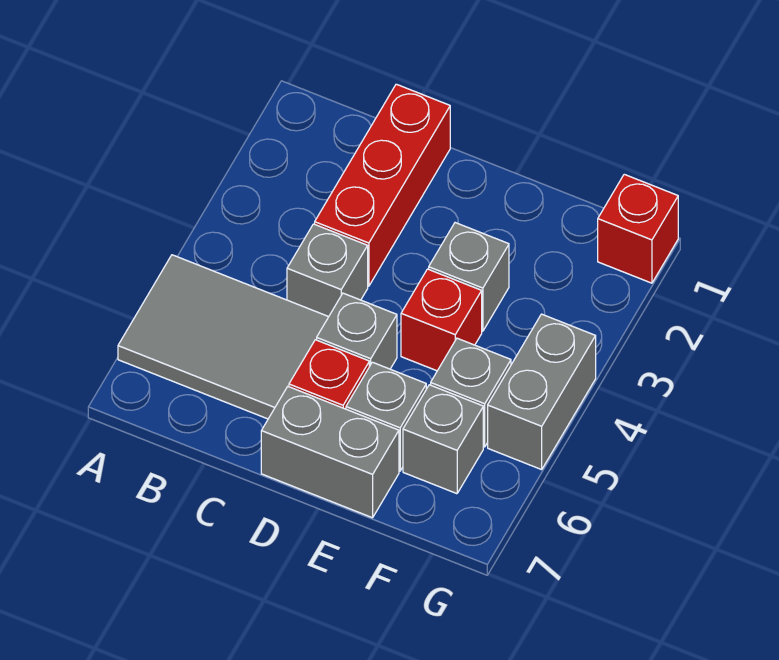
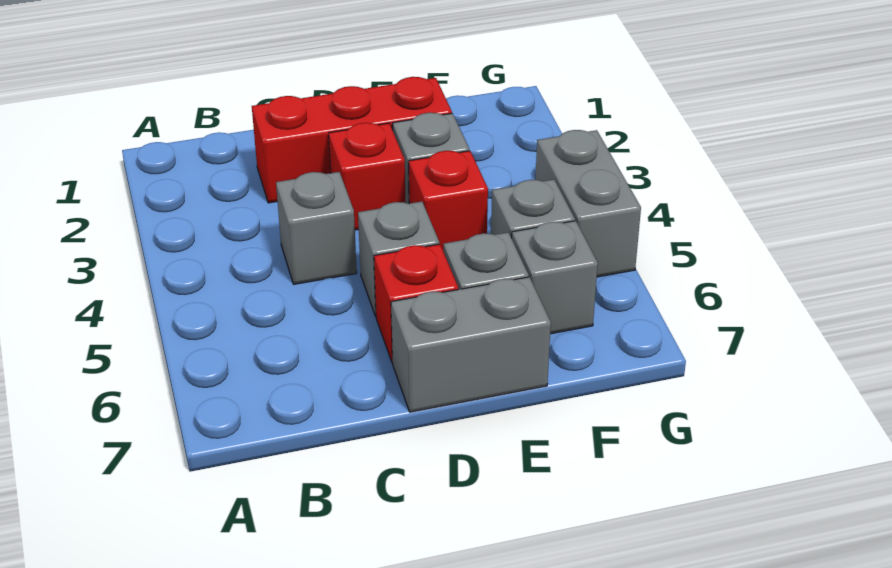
grey 2x3 tile [118,255,328,419] -> none
red 1x3 brick [315,84,450,286] -> red 1x3 brick turned to [252,77,452,203]
red 1x1 brick [598,174,678,283] -> red 1x1 brick moved to [329,123,406,230]

